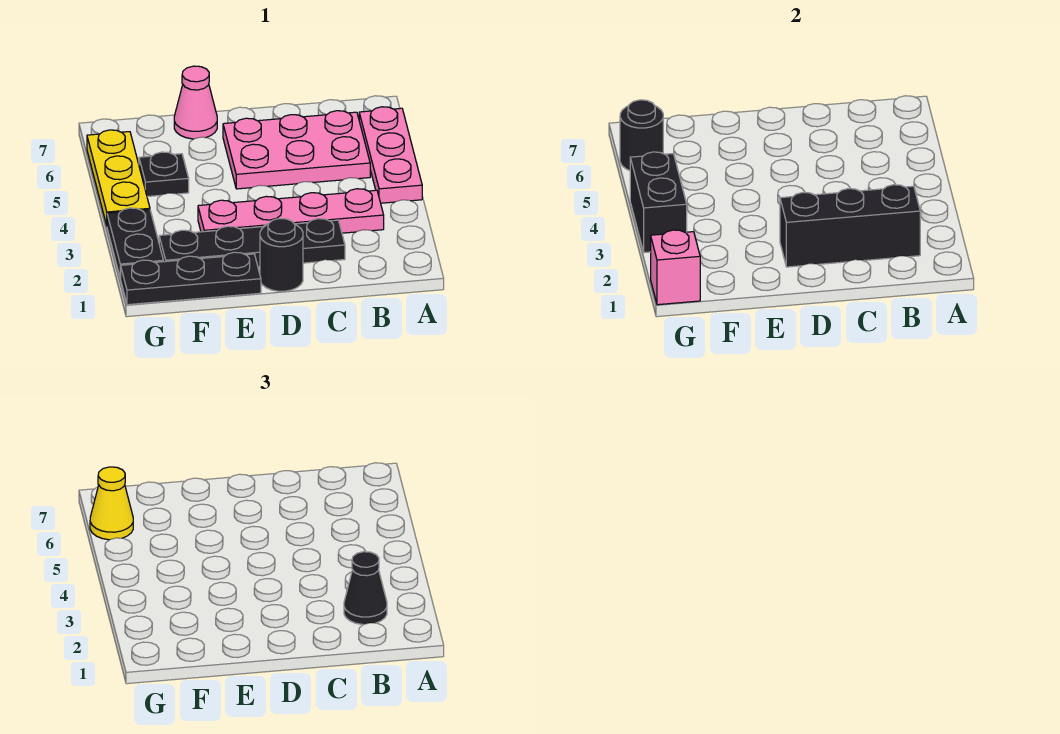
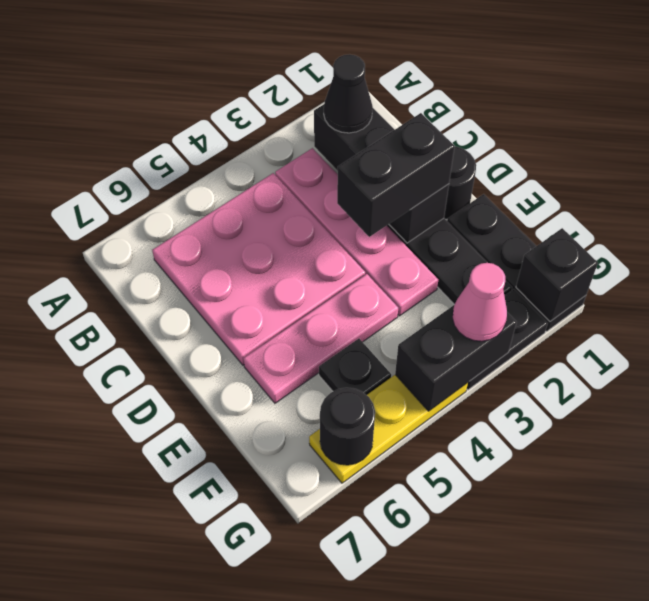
pink 1x3 plate [359,107,422,203] -> pink 1x3 plate moved to [243,274,398,403]
pink 2x3 plate [223,111,370,189] -> pink 3x3 plate [152,173,365,365]
none -> black 1x2 brick [337,113,455,237]
pink 1x1 cone [174,66,217,139] -> pink 1x1 cone moved to [453,263,507,341]
pink 1x1 brick [651,230,700,305] -> black 1x1 brick [516,228,598,321]
yellow 1x1 cone [90,467,133,540] -> none

